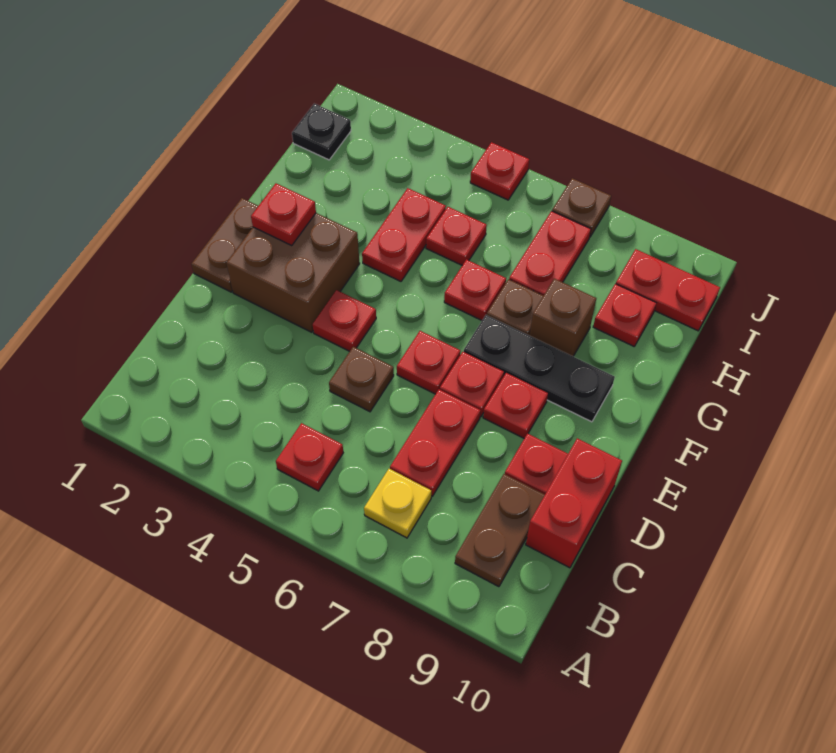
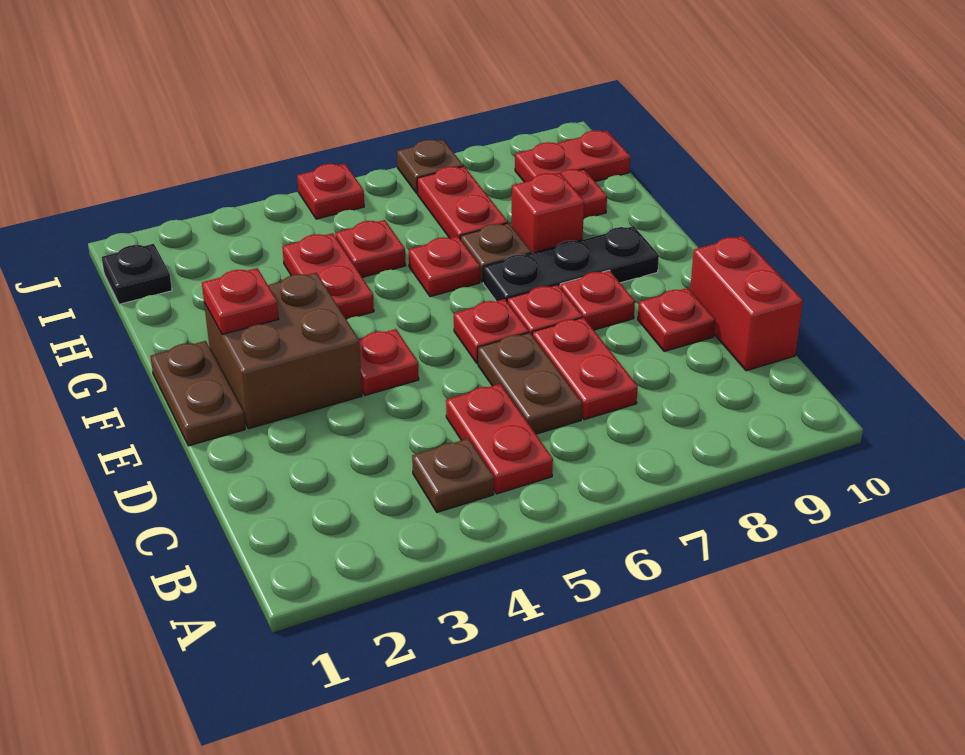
red 1x1 plate [276,423,343,491] -> red 1x2 plate [446,384,553,494]
yellow 1x1 plate [364,469,431,538] -> none
brown 1x2 plate [455,474,545,587] -> brown 1x2 plate moved to [478,333,582,434]
brown 1x1 plate [329,347,394,412] -> brown 1x1 plate moved to [412,439,494,512]
brown 1x1 brick [530,279,596,356] -> red 1x1 brick [511,173,584,253]

